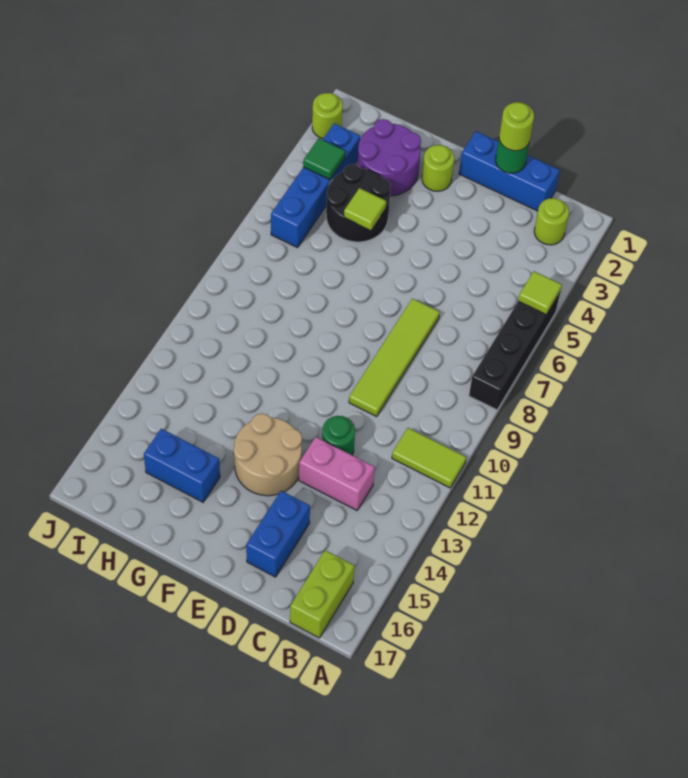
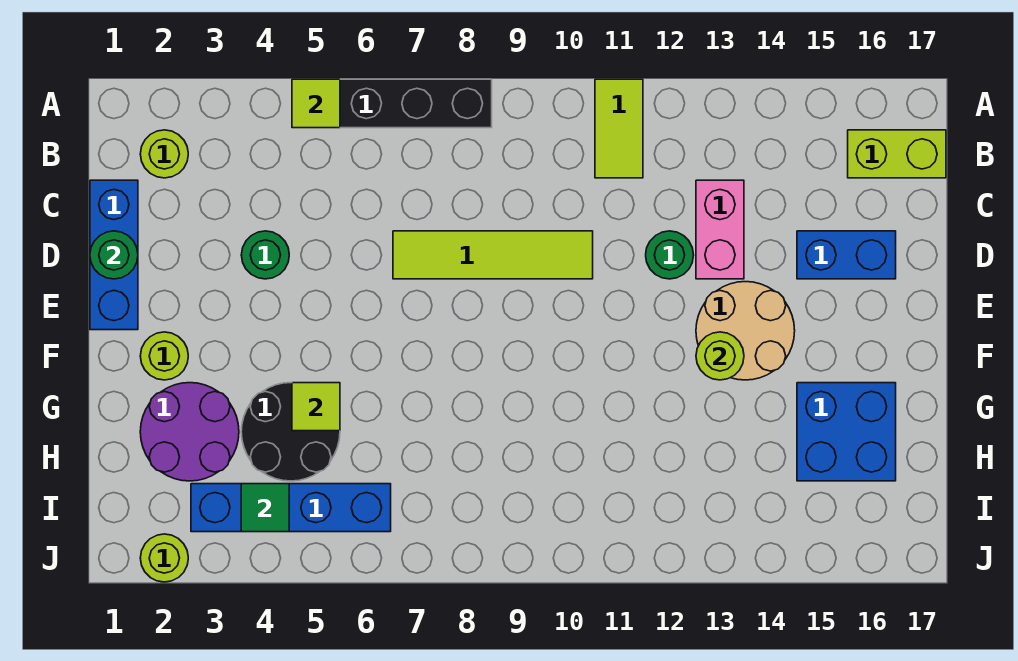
lime 1x1 round brick [499,102,534,151] -> lime 1x1 round brick moved to [696,332,744,380]
none -> green 1x1 round brick [241,231,289,279]
blue 1x2 brick [144,429,220,502] -> blue 2x2 brick [797,383,896,481]

